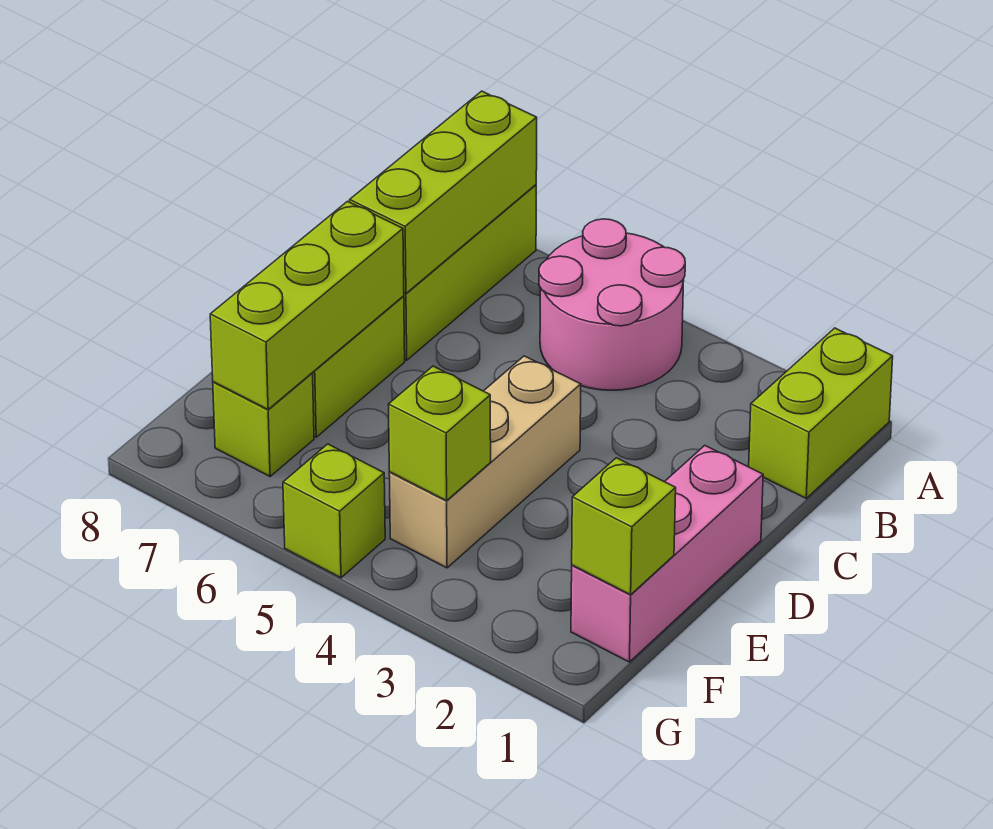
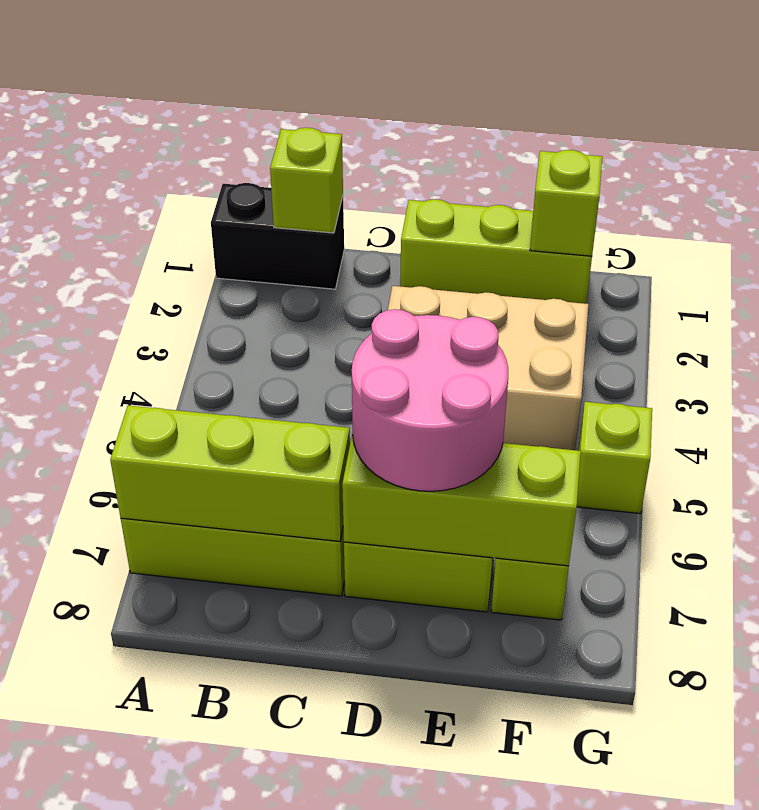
lime 1x2 brick [749,328,893,498] -> black 1x2 brick [211,183,344,289]
pink 2x2 round brick [539,219,685,390] -> pink 2x2 round brick moved to [352,309,508,491]
pink 1x3 brick [571,446,763,662] -> lime 1x3 brick [400,199,592,304]
tan 1x3 brick [389,356,581,568] -> tan 2x3 brick [388,286,588,450]
lime 1x1 brick [388,366,491,501] -> lime 1x1 brick moved to [270,128,343,233]

